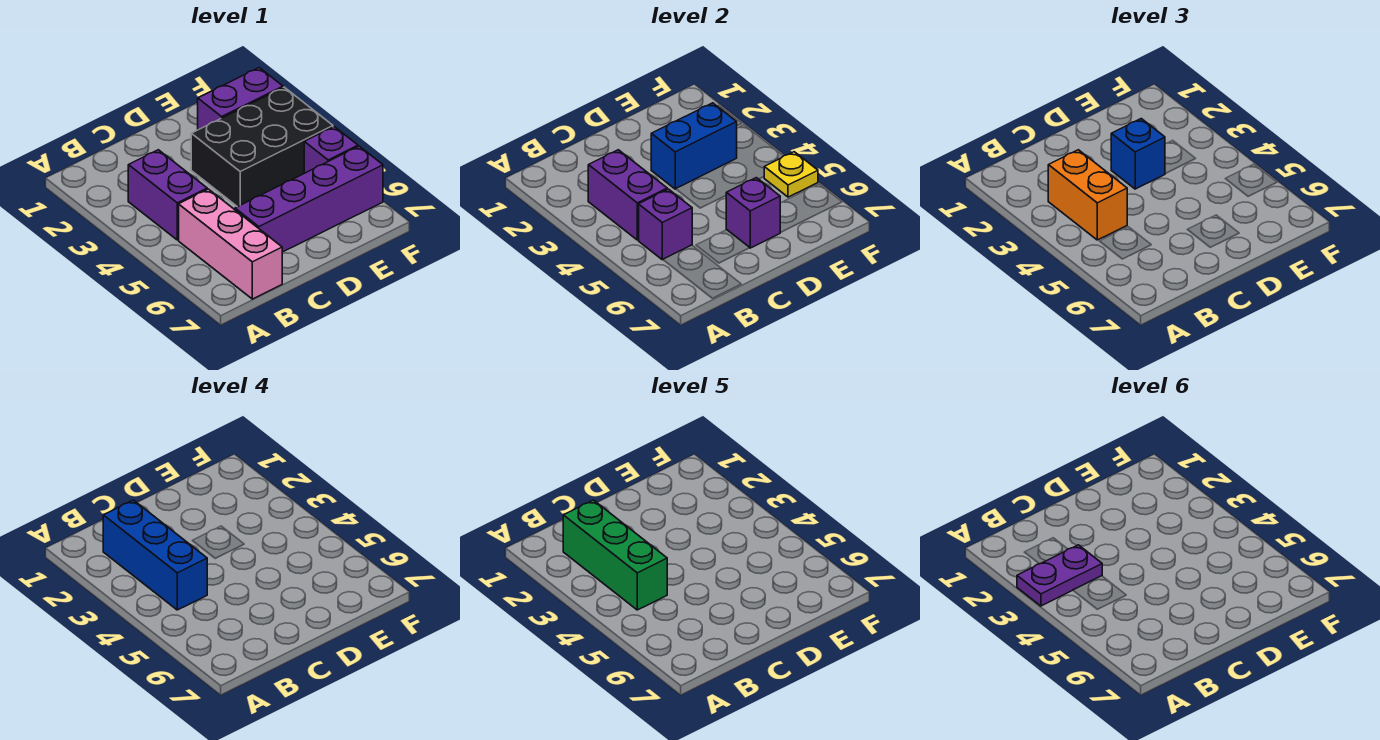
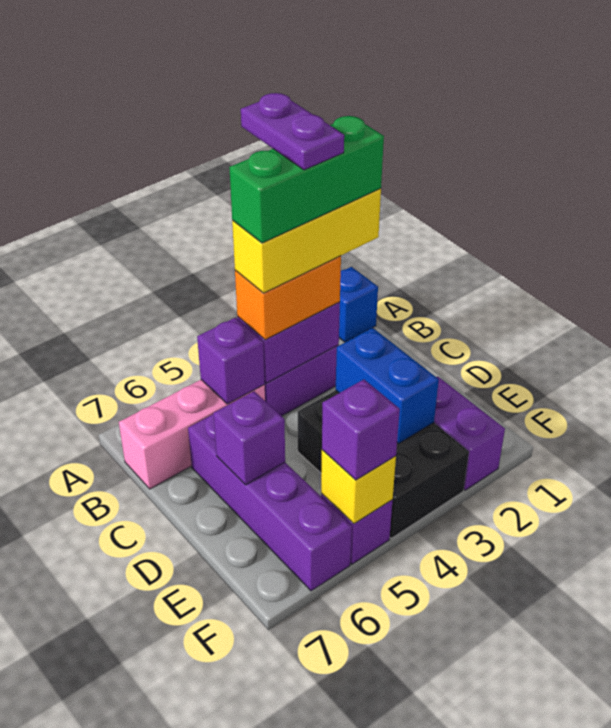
blue 1x3 brick [103,500,207,610] -> yellow 1x3 brick [232,188,381,293]
blue 1x1 brick [1111,119,1165,189] -> blue 1x1 brick moved to [339,267,378,342]
yellow 1x1 plate [764,152,818,197] -> yellow 1x1 brick [321,450,396,524]
none -> purple 1x1 brick [322,380,400,480]

